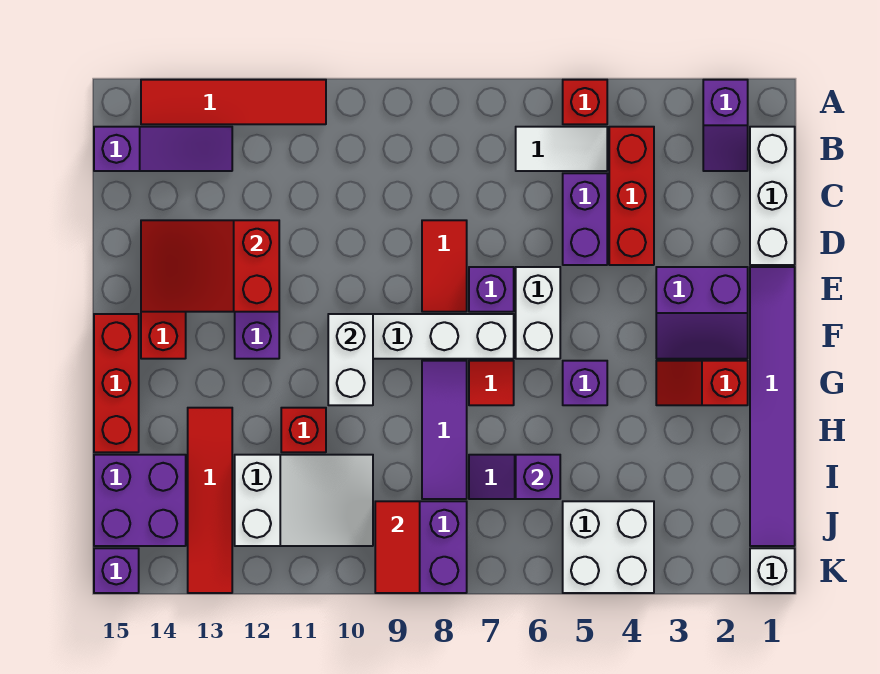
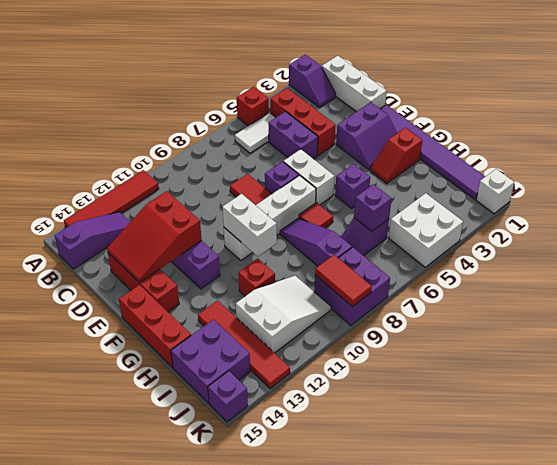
purple 1x3 tile [422,361,467,499] -> purple 1x3 slope [280,218,352,266]

